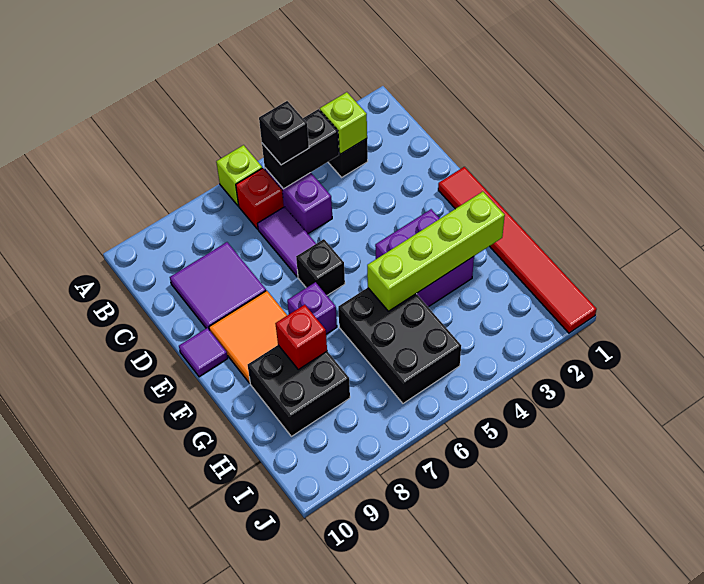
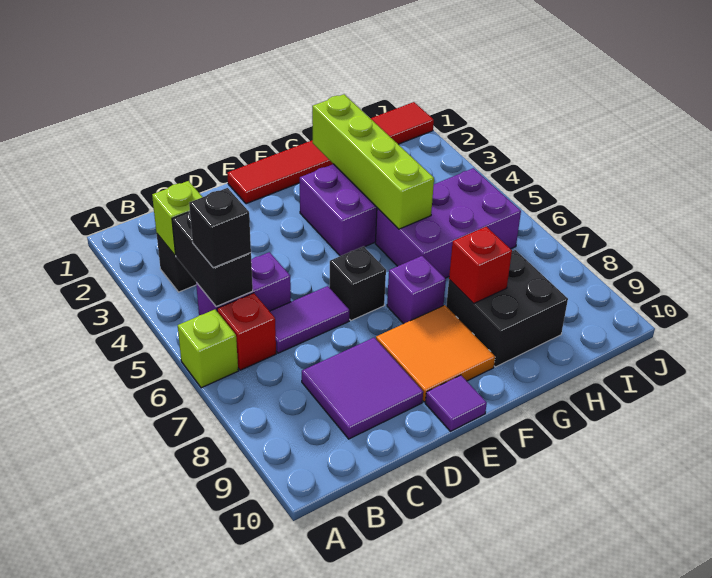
black 2x3 brick [338,288,461,403] -> purple 2x3 brick [375,168,521,278]

